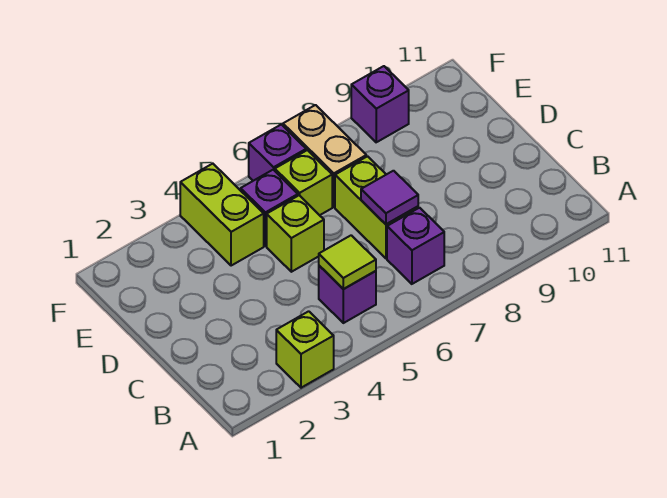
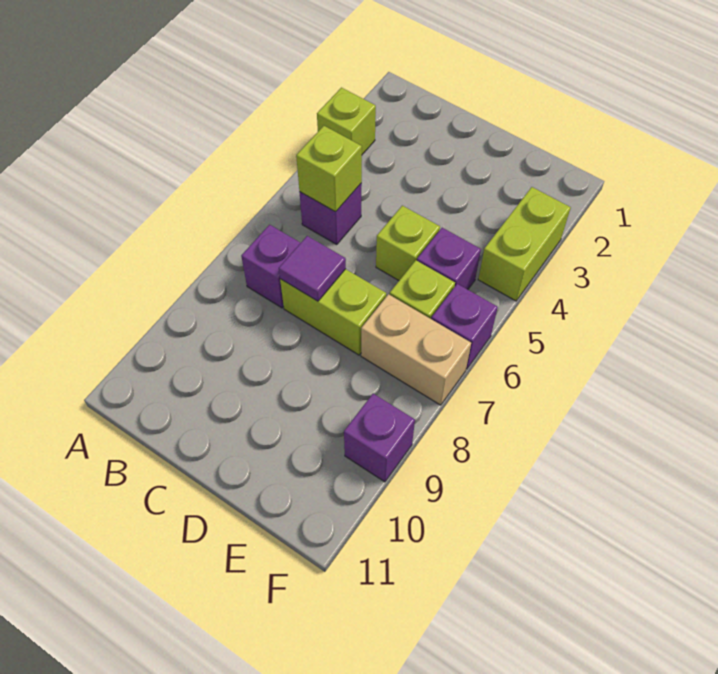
lime 1x1 tile [319,235,376,289] -> lime 1x1 brick [296,126,362,212]
lime 1x2 brick [180,164,264,266] -> lime 1x2 brick turned to [478,187,571,301]

